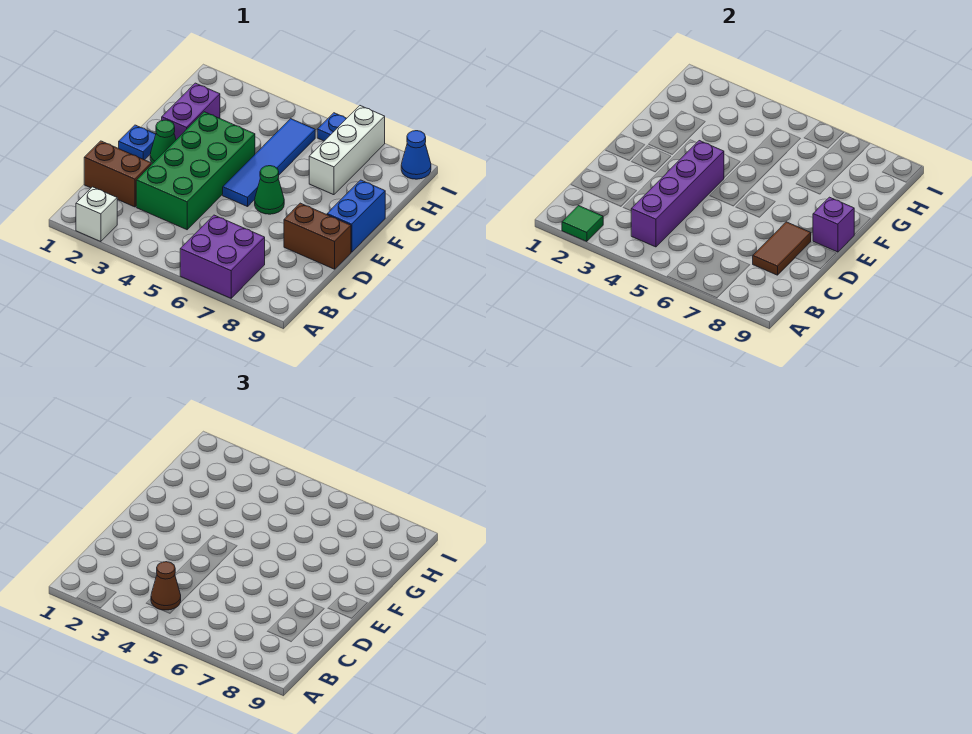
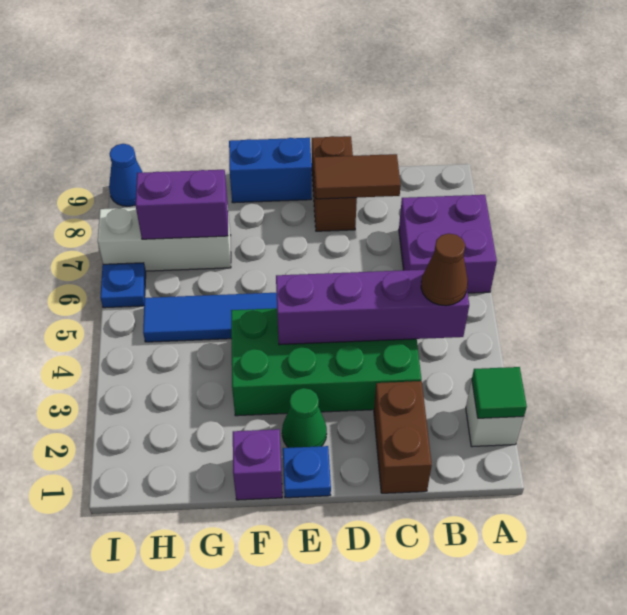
green 1x1 cone [255,166,284,214] -> none
purple 1x1 brick [813,197,854,252] -> purple 1x1 brick moved to [233,429,282,500]
purple 1x2 brick [162,83,220,140] -> purple 1x2 brick moved to [136,170,228,239]

